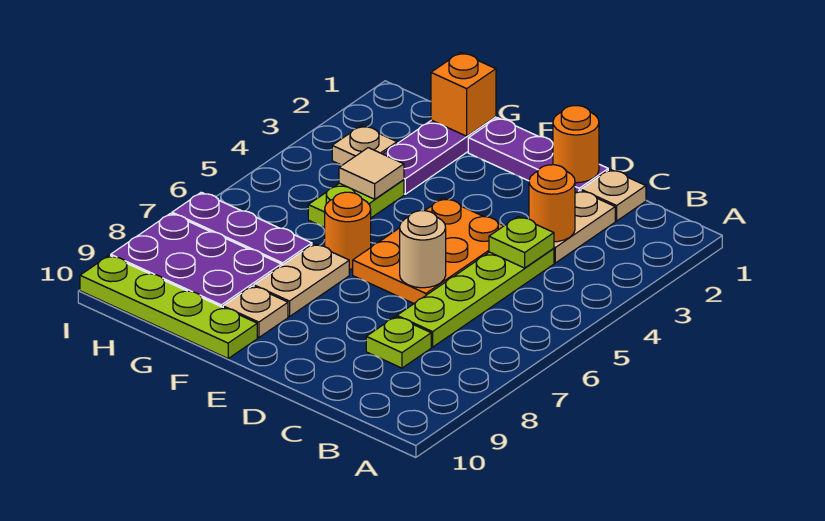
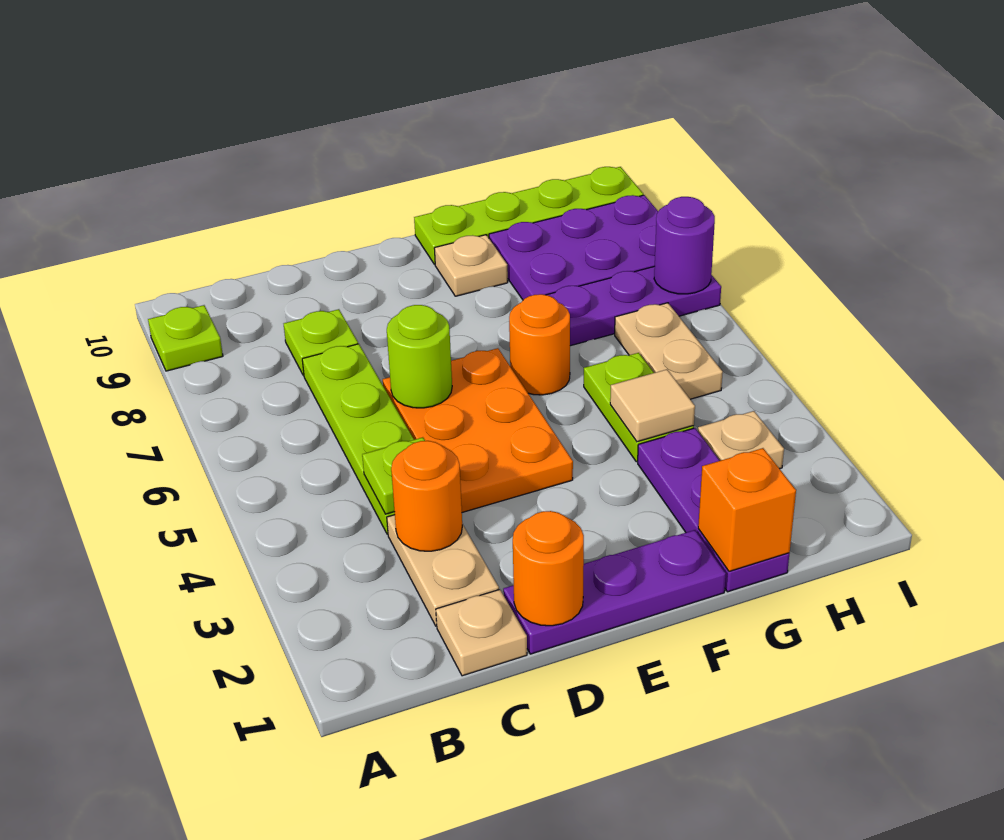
none -> lime 1x1 plate [148,305,223,371]
tan 1x1 round brick [400,211,446,288] -> lime 1x1 round brick [387,305,452,408]
tan 1x2 plate [254,244,349,317] -> tan 1x2 plate moved to [615,303,723,399]
none -> purple 1x1 round brick [654,197,715,294]

